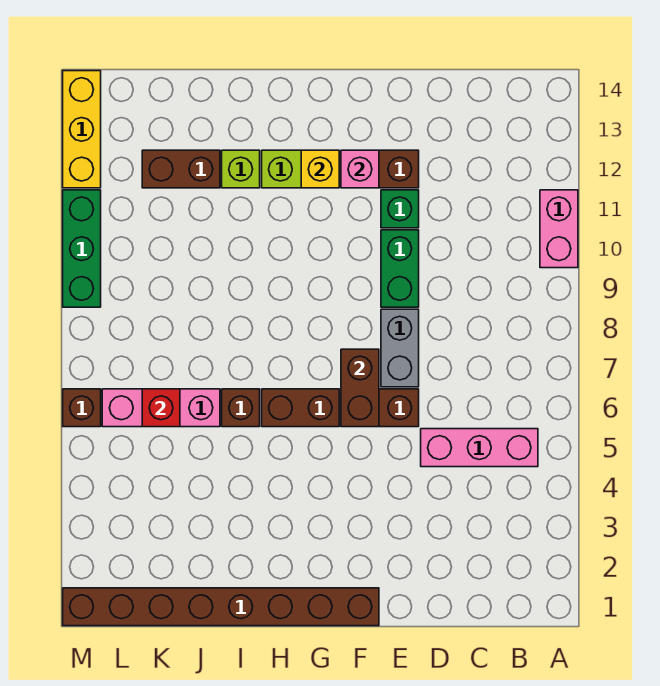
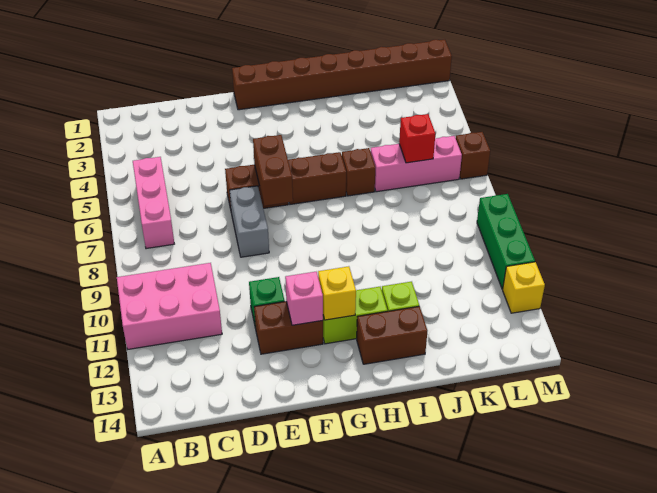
pink 1x2 brick [540,190,578,268] -> pink 2x3 brick [117,263,222,349]
pink 1x3 brick [421,429,538,467] -> pink 1x3 brick turned to [133,157,174,249]
green 1x2 brick [381,230,419,307] -> none
brown 1x2 brick [142,150,220,188] -> brown 1x2 brick moved to [357,306,427,364]
yellow 1x3 brick [63,71,101,188] -> yellow 1x1 brick [503,262,545,313]

